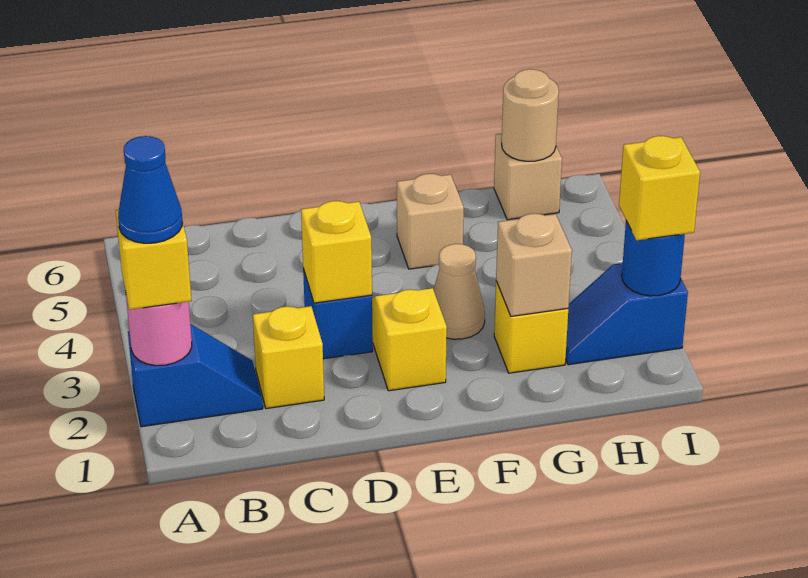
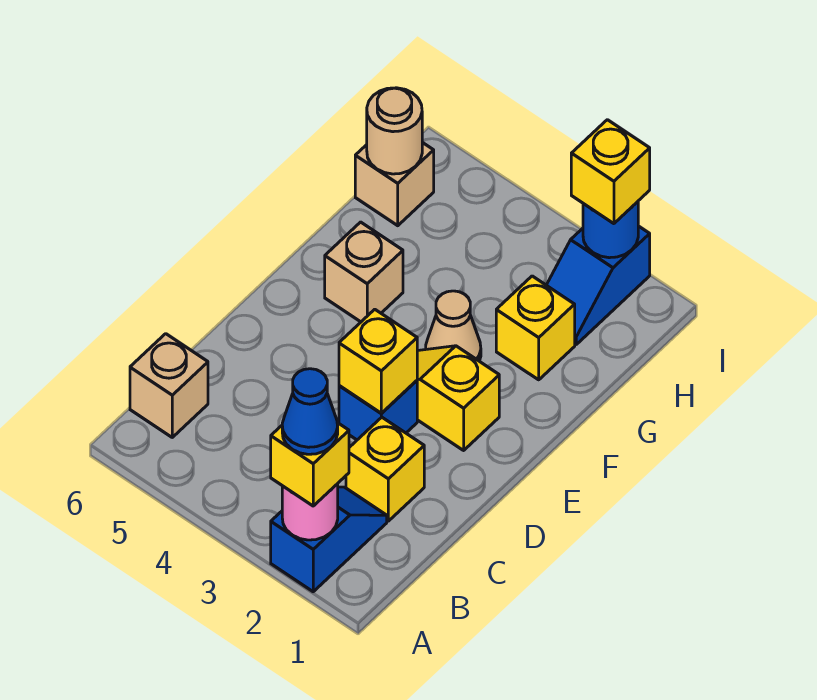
tan 1x1 brick [496,214,572,316] -> tan 1x1 brick moved to [130,334,208,437]

